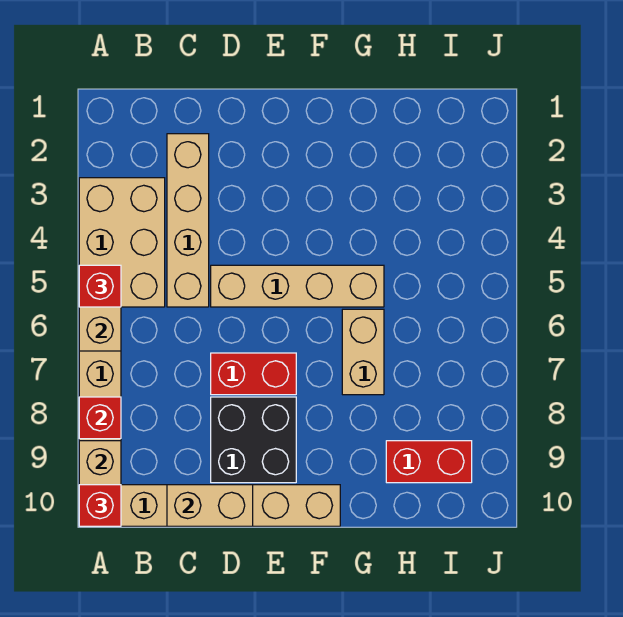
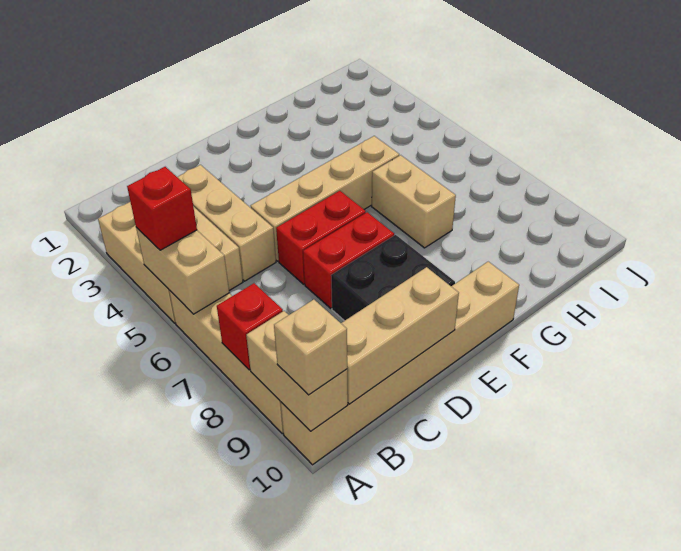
red 1x1 brick [79,485,121,526] -> tan 1x1 brick [274,299,347,395]
tan 1x4 brick [167,134,209,307] -> tan 1x3 brick [178,165,276,281]
tan 1x2 brick [167,485,253,526] -> tan 1x3 brick [341,267,459,404]
red 1x2 brick [386,441,472,483] -> red 1x2 brick moved to [276,191,366,284]

